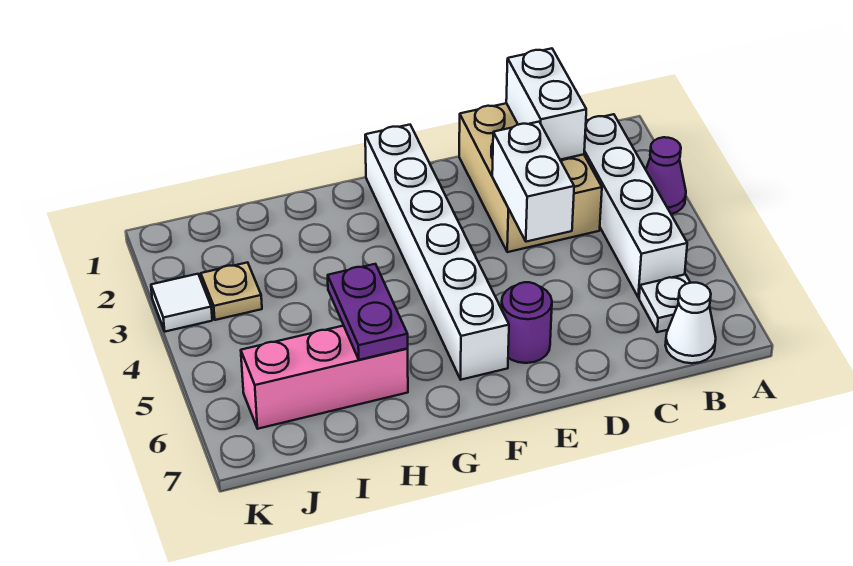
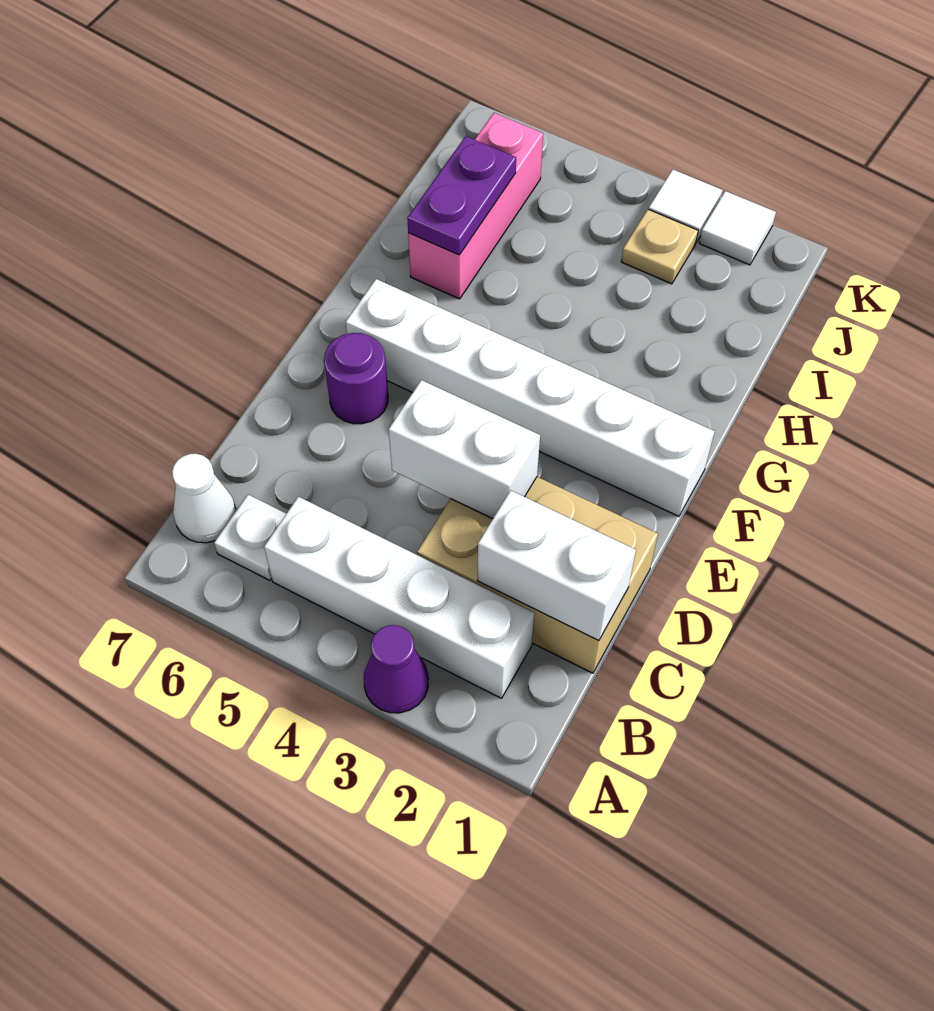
purple 1x2 plate [328,264,408,360] -> purple 1x2 plate turned to [407,136,516,255]
none -> white 1x1 tile [699,191,776,265]

